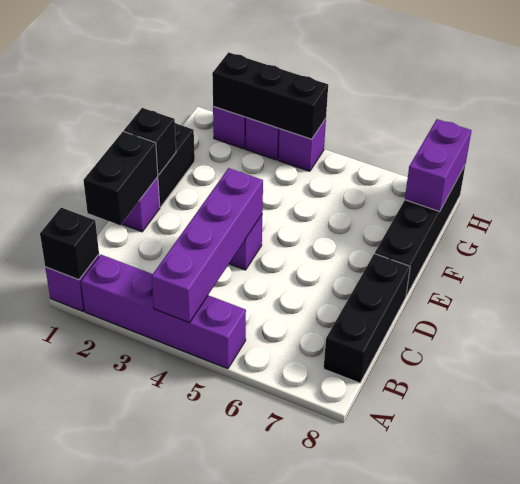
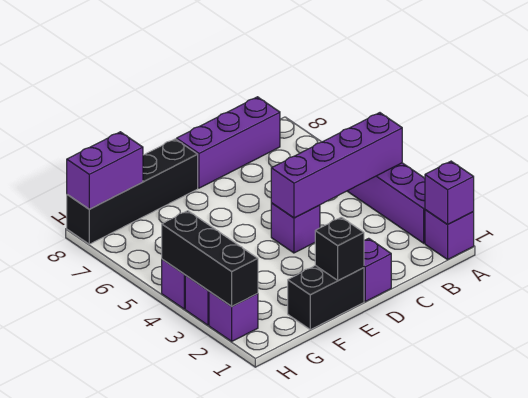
black 1x1 brick [40,208,99,280] -> purple 1x1 brick [425,161,474,225]
black 1x3 brick [324,254,410,383] -> purple 1x3 brick [176,97,280,188]
black 1x2 brick [83,131,158,225] -> none

